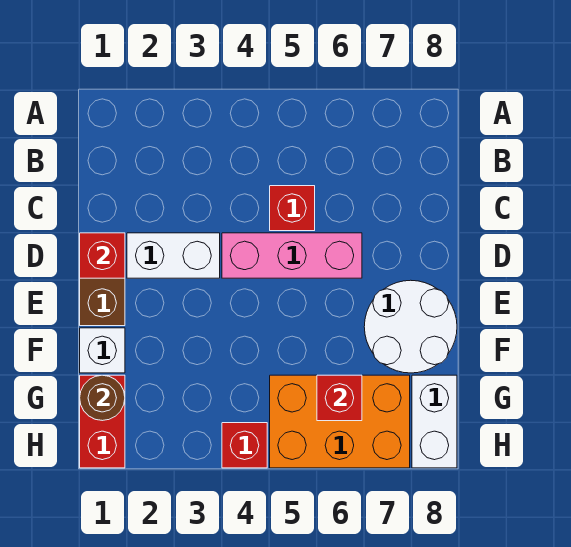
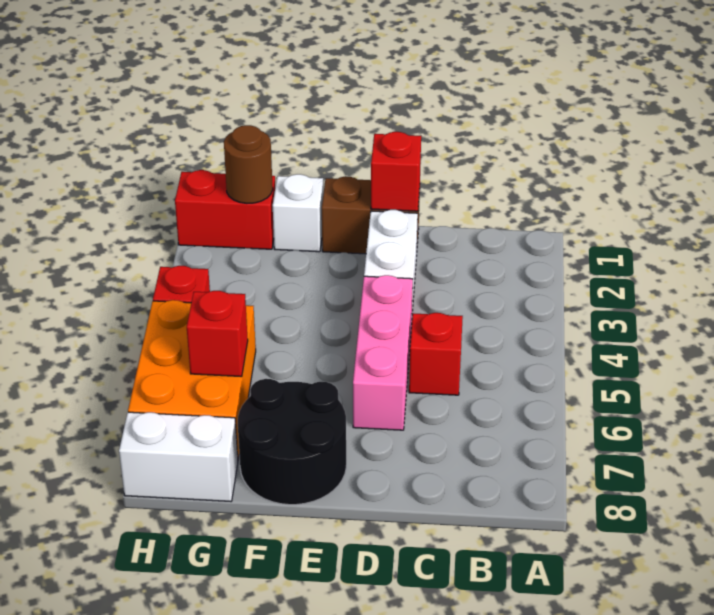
white 2x2 round brick [364,280,457,373] -> black 2x2 round brick [238,379,346,505]

